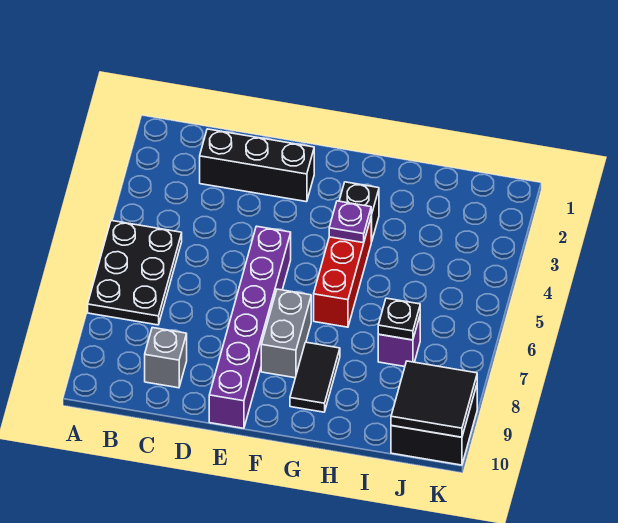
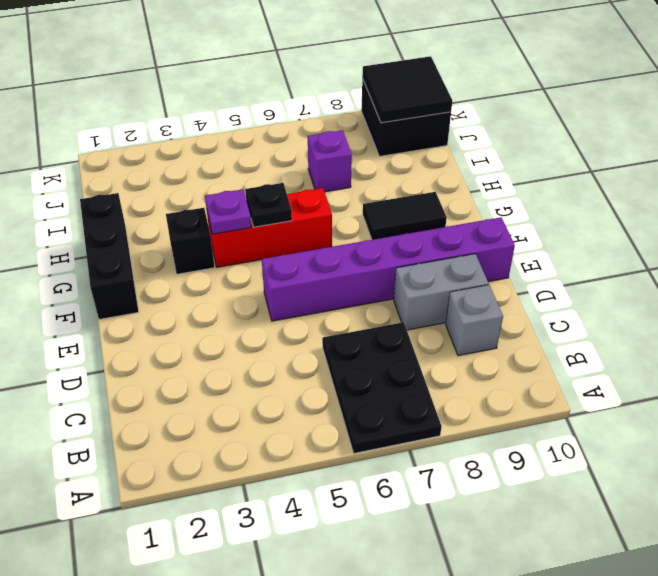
black 2x3 plate [88,221,182,325] -> black 2x3 plate turned to [322,322,442,453]
black 1x3 brick [200,129,314,202] -> black 1x3 brick moved to [80,193,139,319]
grey 1x2 brick [261,289,311,378] -> grey 1x2 brick moved to [394,254,489,330]
black 1x1 plate [378,298,420,340] -> black 1x1 plate moved to [245,183,292,227]

